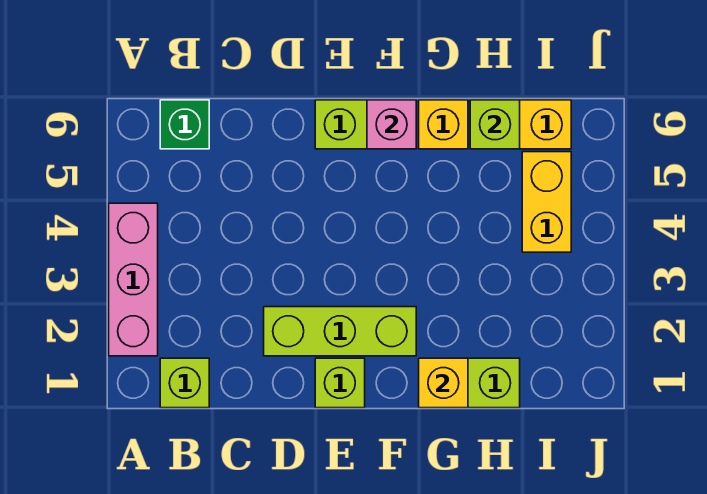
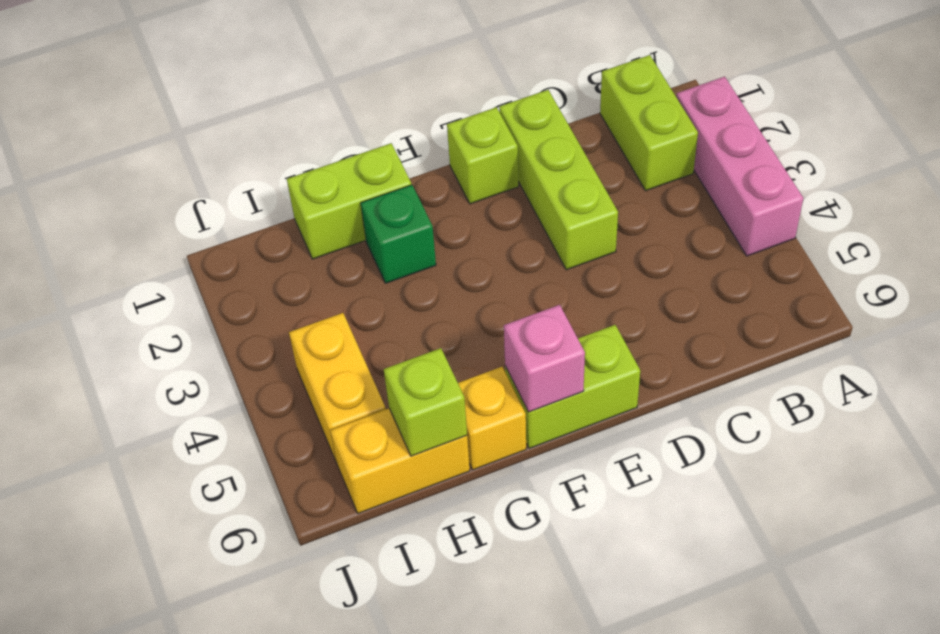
lime 1x1 brick [160,358,209,408] -> lime 1x2 brick [600,55,698,191]
green 1x1 brick [160,100,209,149] -> green 1x1 brick moved to [361,185,436,283]
lime 1x3 brick [264,307,416,356] -> lime 1x3 brick turned to [499,90,618,270]
yellow 1x1 brick [419,358,468,408] -> none

